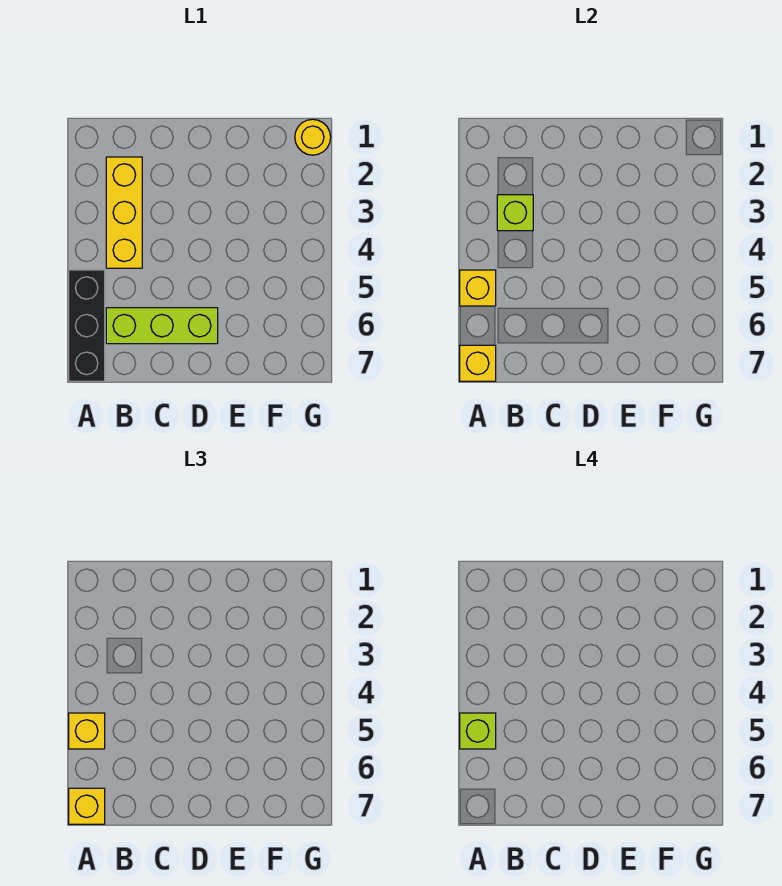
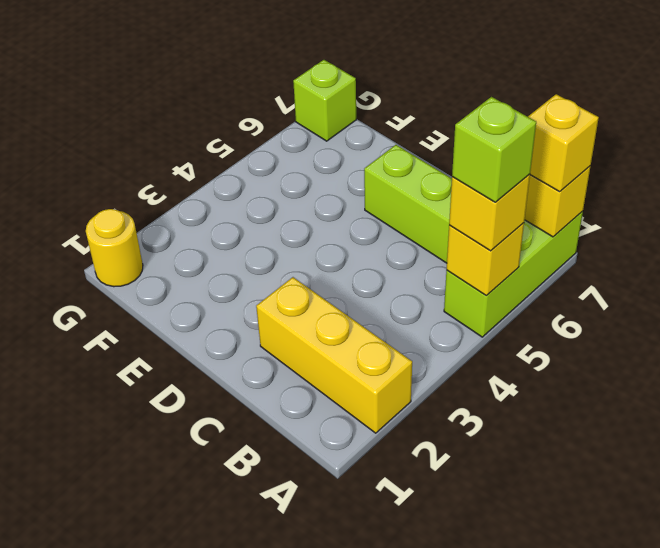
black 1x3 brick [69,270,105,381] -> lime 1x3 brick [444,211,583,337]
yellow 1x3 brick [106,157,142,268] -> yellow 1x3 brick turned to [256,277,412,433]
lime 1x1 brick [497,195,533,231] -> lime 1x1 brick moved to [293,60,356,141]

